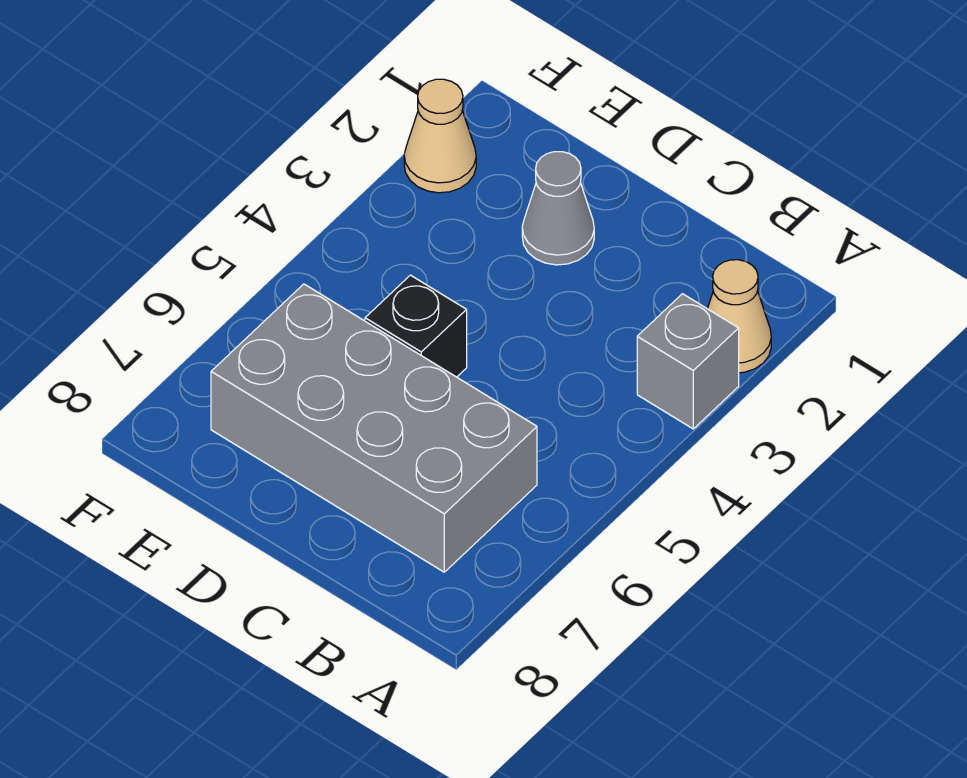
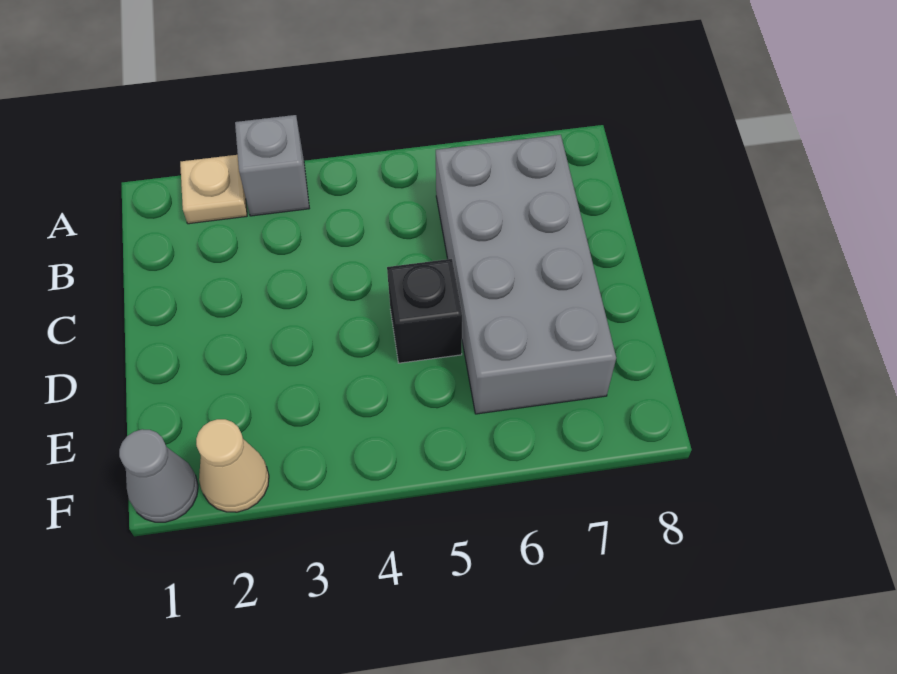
tan 1x1 cone [707,260,771,373] -> tan 1x1 plate [180,155,247,224]
grey 1x1 cone [522,152,594,265] -> grey 1x1 cone moved to [119,429,198,522]

